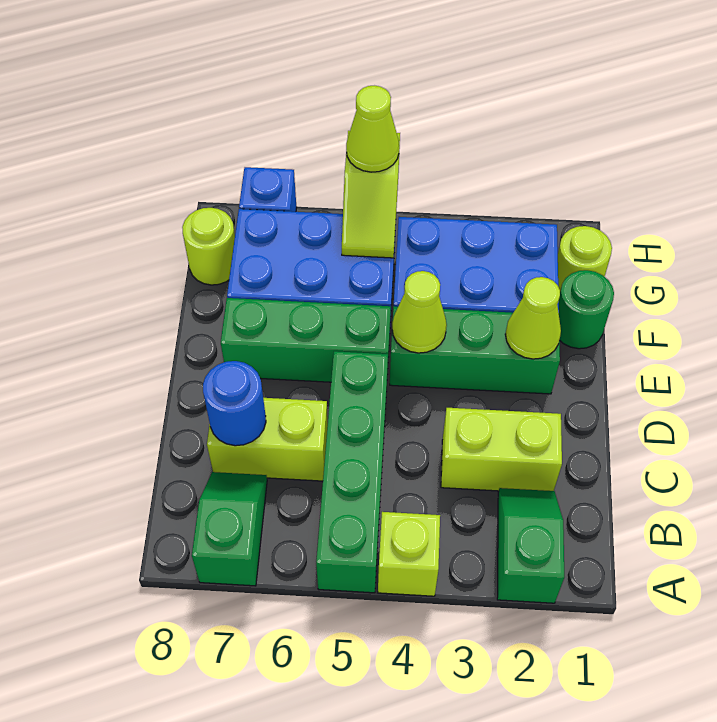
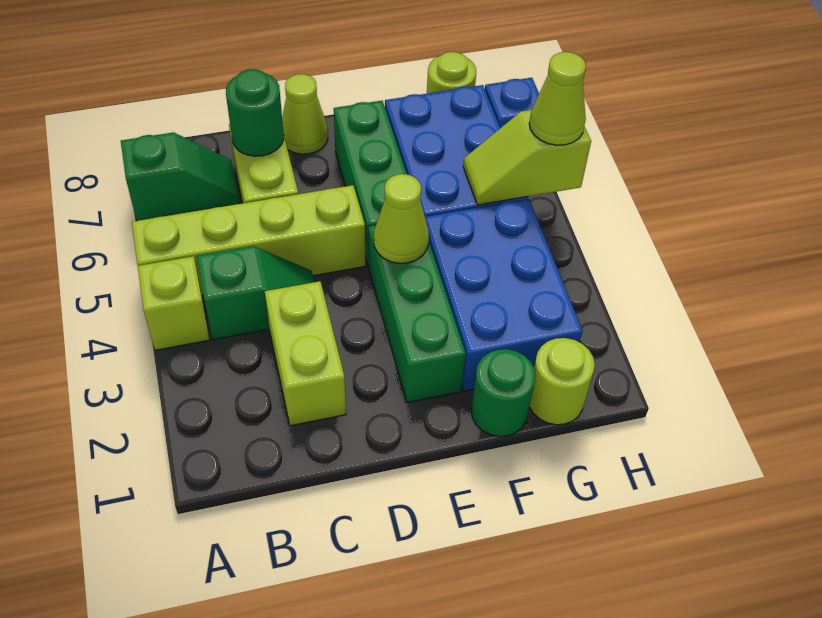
green 1x2 slope [497,488,564,603] -> green 1x2 slope moved to [197,246,314,340]
green 1x4 brick [316,351,388,593] -> lime 1x4 brick [132,185,365,295]
blue 1x1 round brick [203,361,266,446] -> green 1x1 round brick [226,69,284,156]
lime 1x1 cone [505,277,561,359] -> lime 1x1 cone moved to [282,74,328,154]

